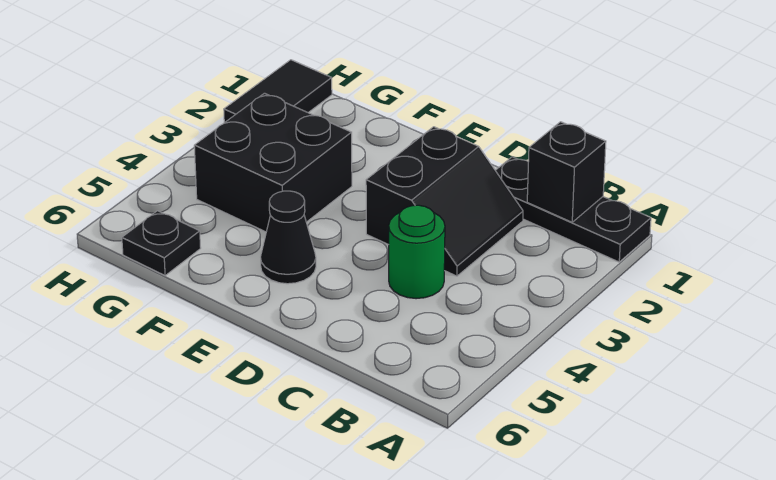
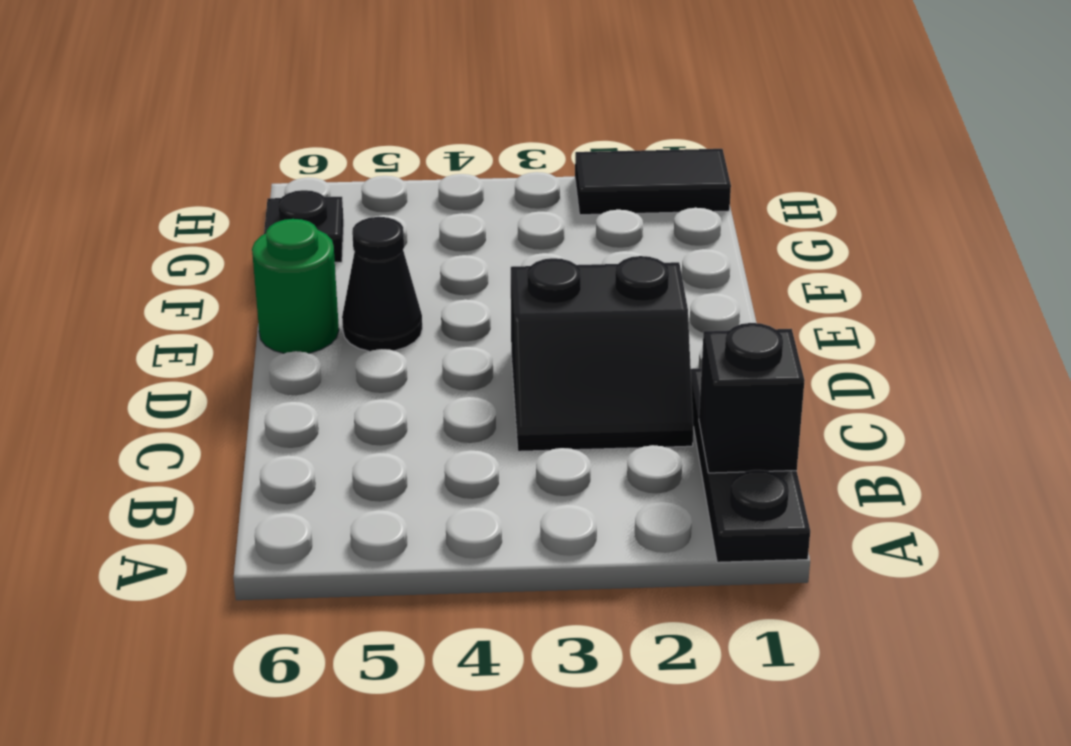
green 1x1 round brick [389,205,445,299] -> green 1x1 round brick moved to [252,219,339,353]
black 2x2 brick [194,93,352,232] -> none

